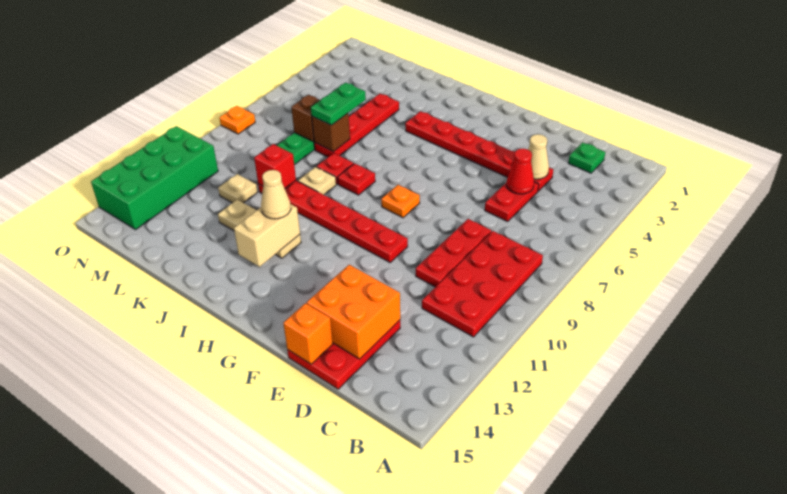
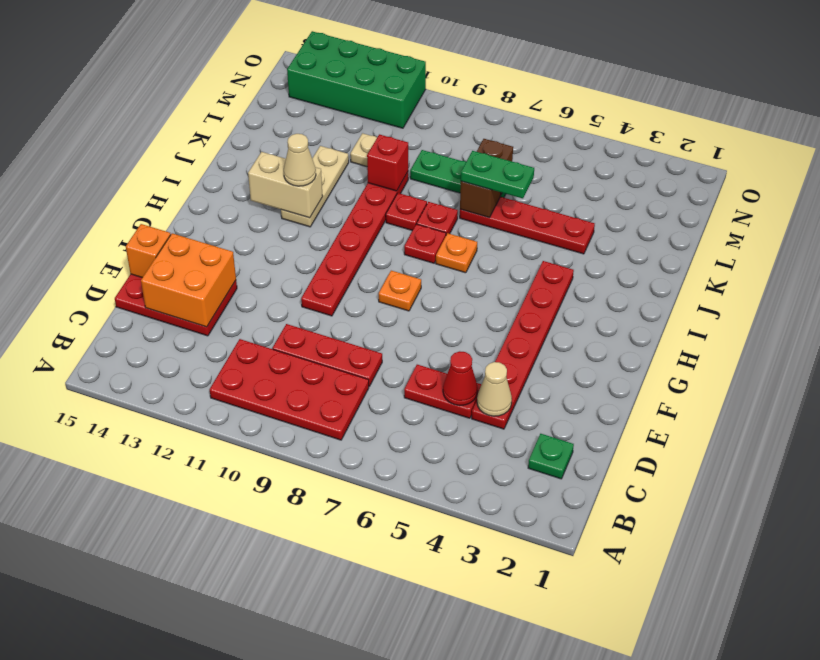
tan 1x1 plate [298,167,336,195] -> red 1x1 plate [386,193,427,231]
orange 1x1 plate [219,106,255,134] -> orange 1x1 plate moved to [436,233,477,273]

